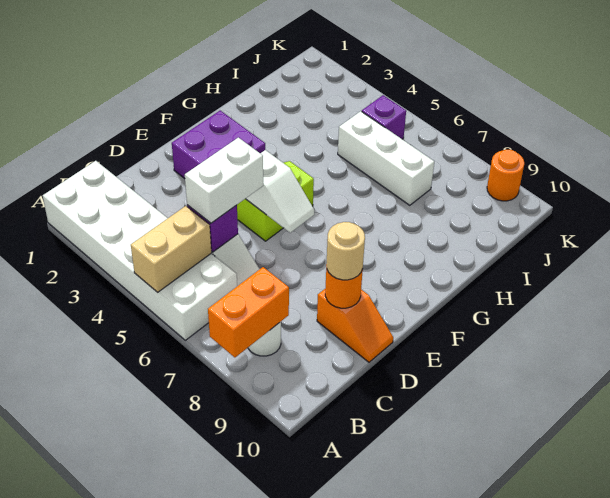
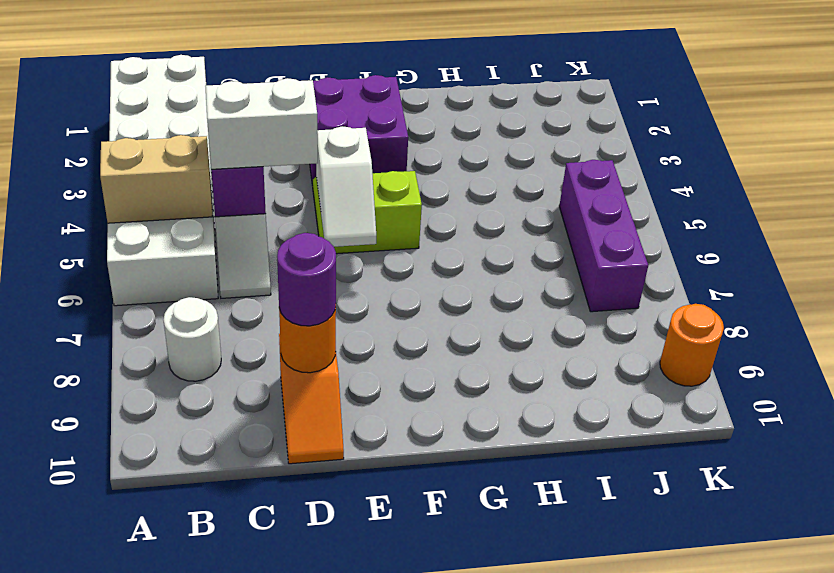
orange 1x2 brick [208,267,289,357] -> none
tan 1x1 round brick [327,222,365,280] -> purple 1x1 round brick [277,233,336,326]
white 1x3 brick [338,111,434,205] -> none
purple 1x1 brick [362,95,406,139] -> purple 1x3 brick [559,160,648,312]

